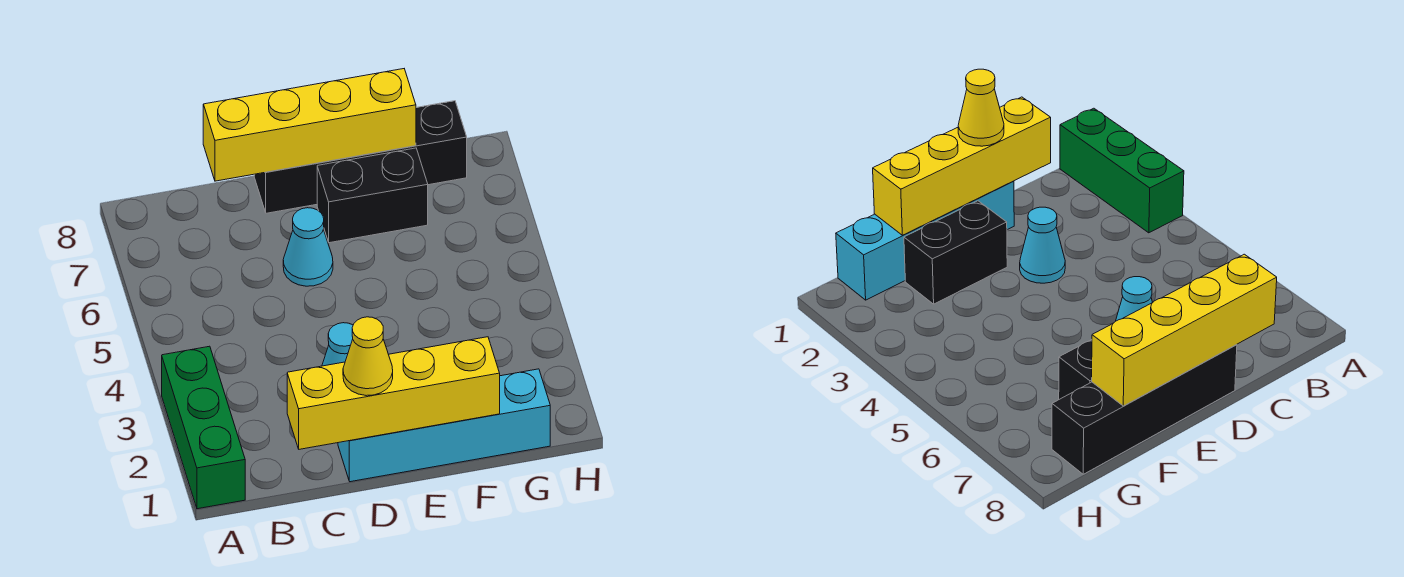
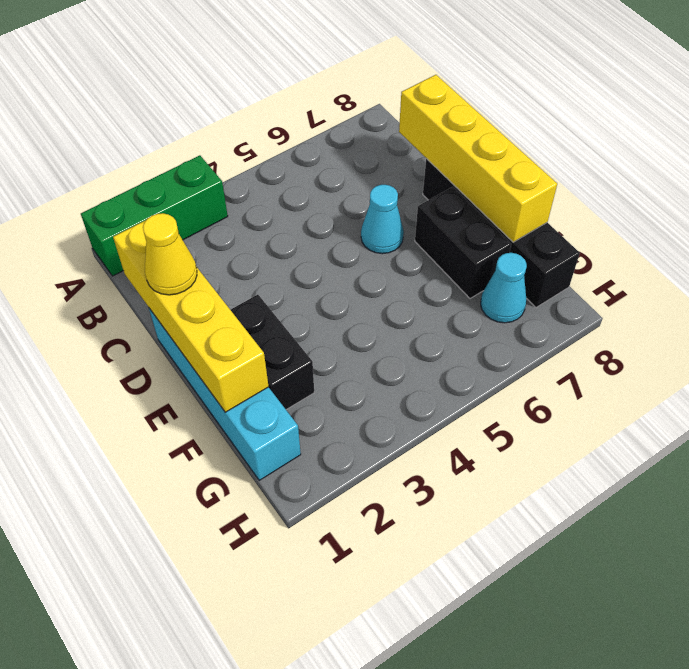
cyan 1x1 cone [322,323,353,366] -> cyan 1x1 cone moved to [481,253,527,323]

